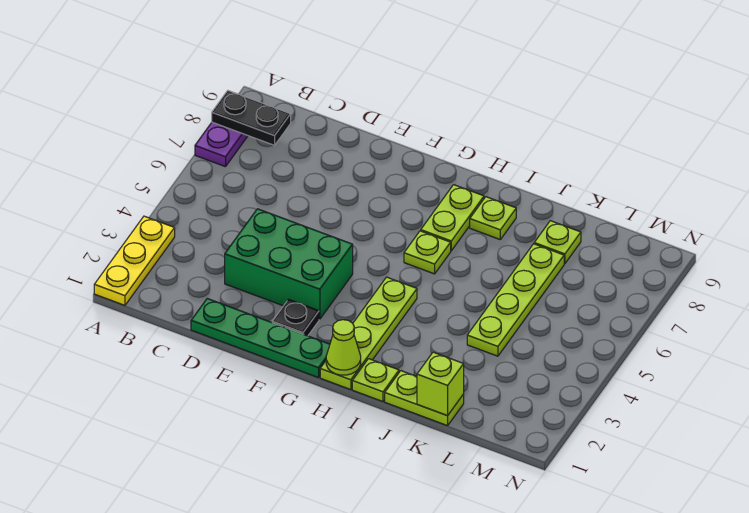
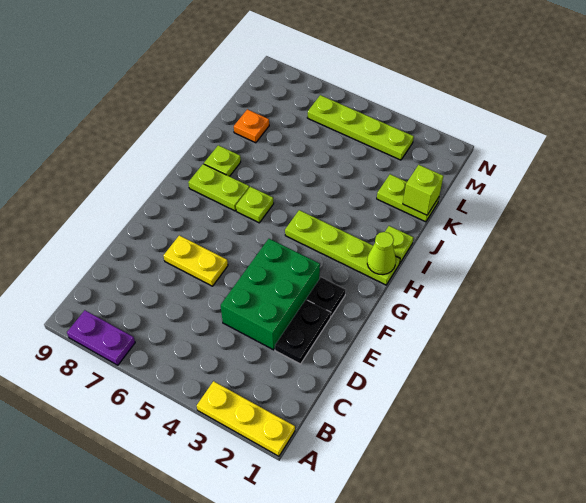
black 1x2 plate [212,91,291,145] -> black 1x2 plate moved to [275,300,331,364]
green 1x4 plate [191,299,330,378] -> none
none -> yellow 1x2 plate [164,235,228,286]
lime 1x2 plate [385,371,464,426] -> lime 1x2 plate turned to [377,174,439,222]
lime 1x4 plate [467,244,564,356] -> lime 1x4 plate moved to [307,95,414,160]
lime 1x1 plate [534,221,581,264] -> orange 1x1 plate [234,109,269,143]

